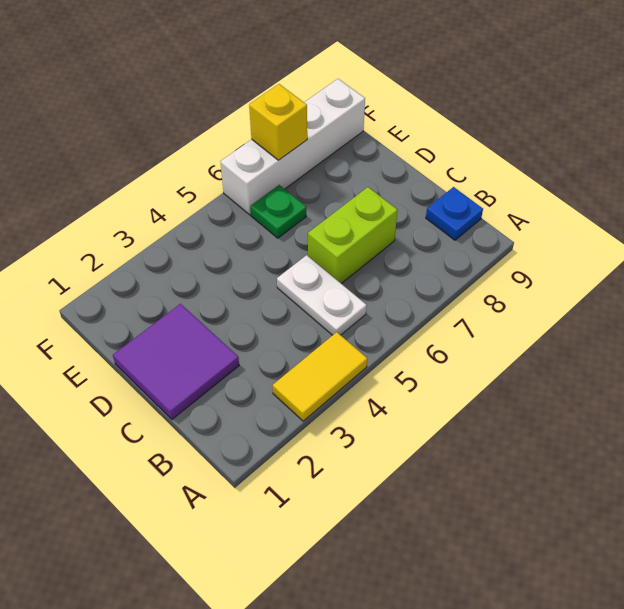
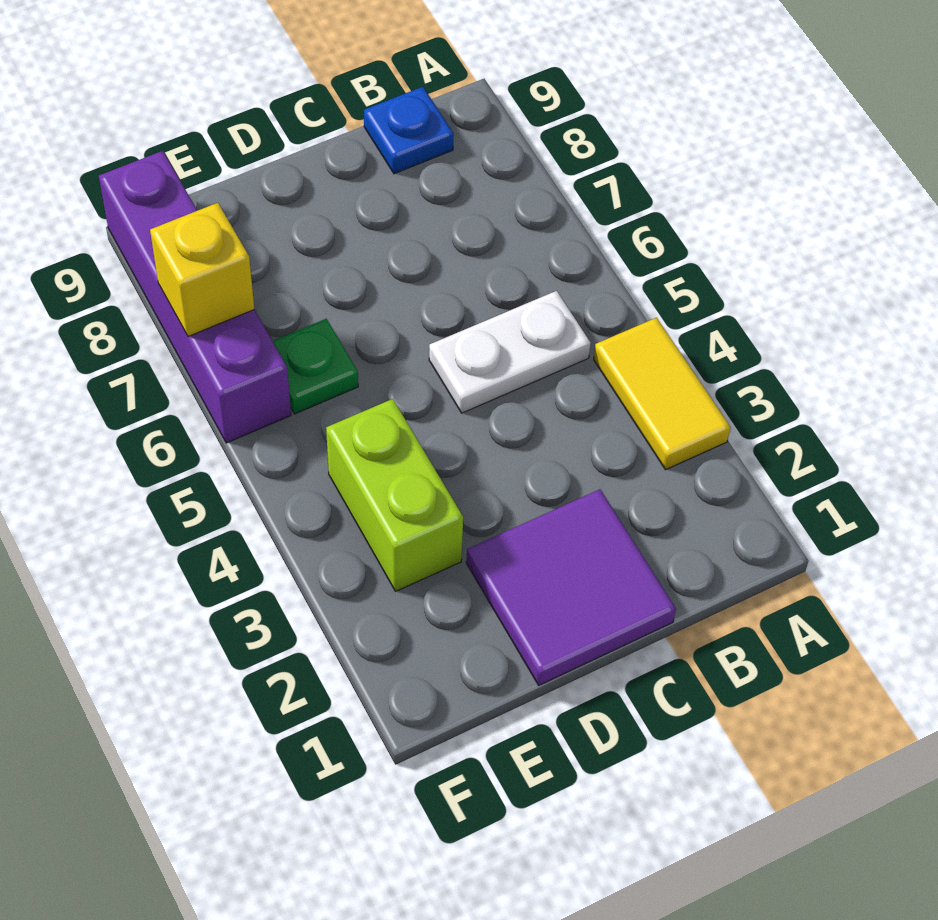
lime 1x2 brick [308,187,397,284] -> lime 1x2 brick moved to [326,399,463,591]
white 1x4 brick [220,79,365,215] -> purple 1x4 brick [99,151,291,443]

